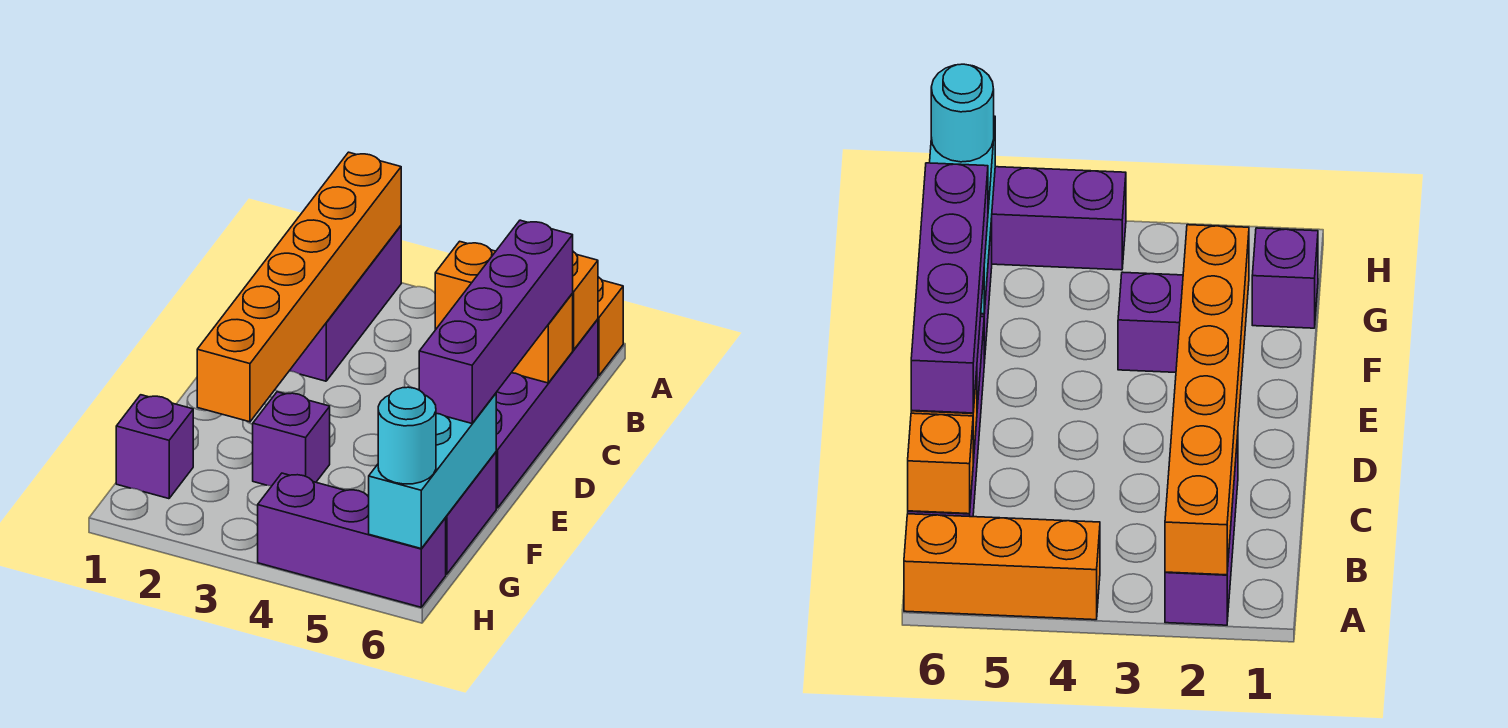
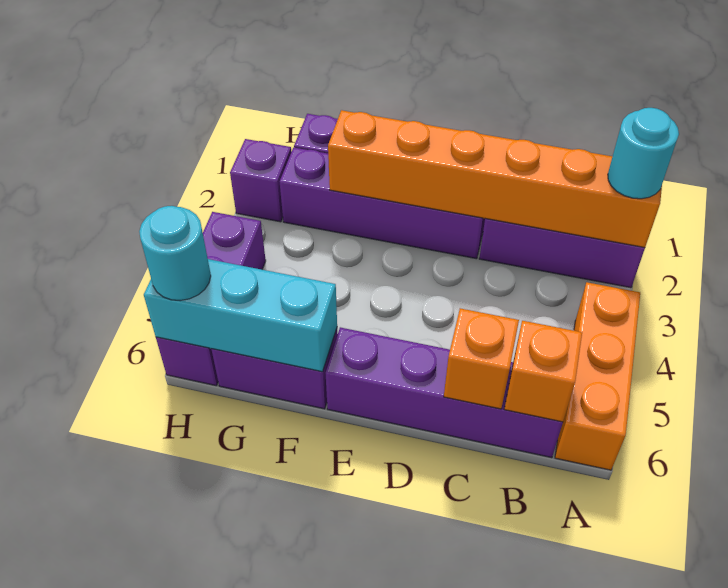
none -> cyan 1x1 round brick [608,108,679,199]
purple 1x4 brick [419,220,573,423] -> purple 1x4 brick moved to [280,148,485,259]
purple 1x1 brick [253,392,330,486] -> purple 1x1 brick moved to [230,139,291,222]

